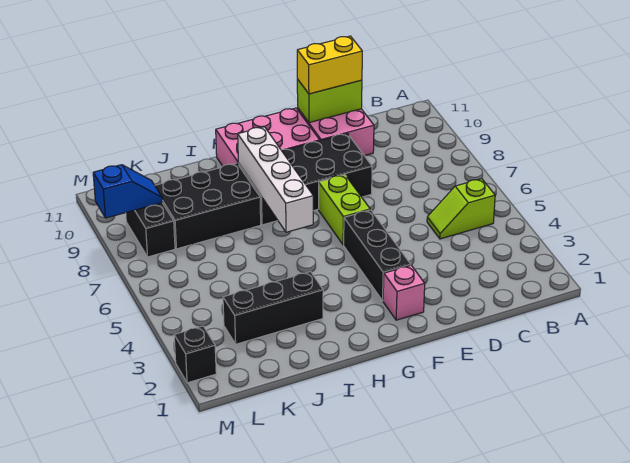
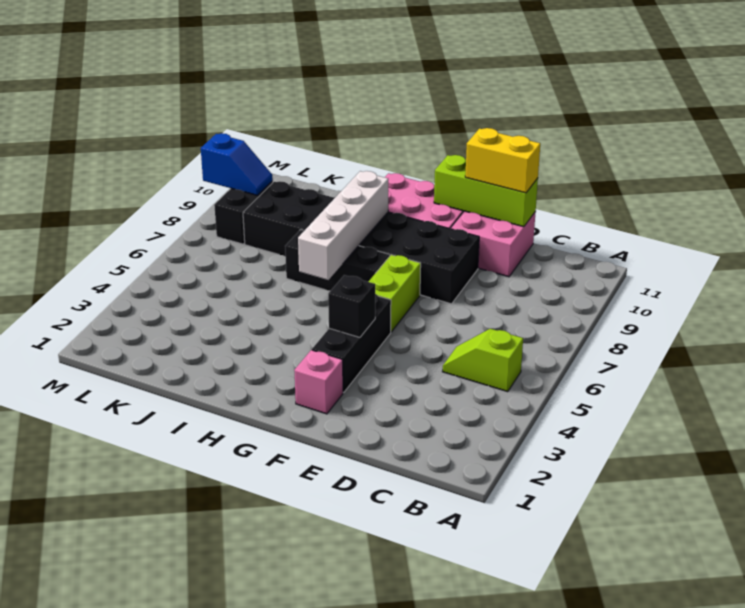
lime 1x2 brick [297,79,362,123] -> lime 1x3 brick [434,155,538,227]
black 1x3 brick [223,272,323,344] -> black 1x3 brick moved to [285,230,390,291]
black 1x1 brick [174,326,216,383] -> black 1x1 brick moved to [328,275,375,337]

